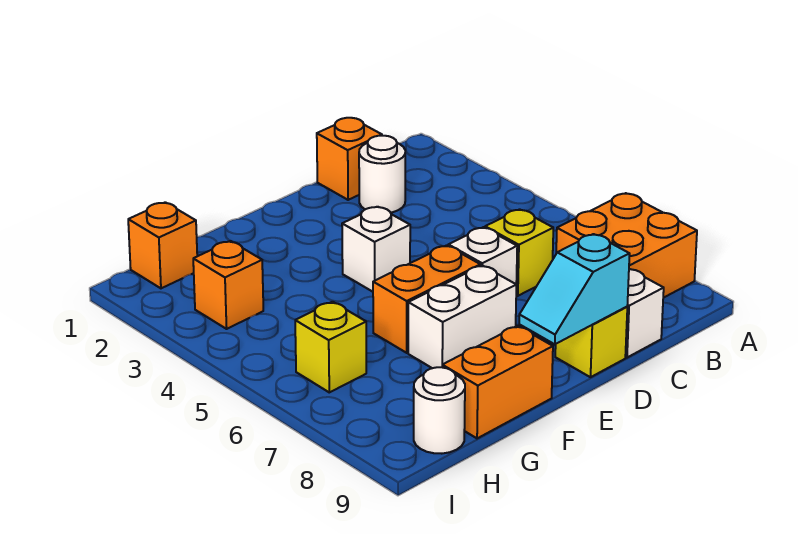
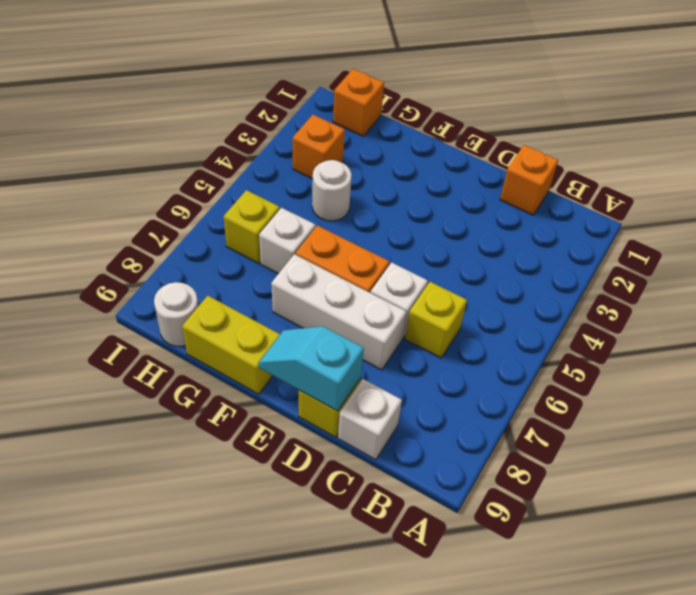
orange 2x2 brick [556,193,697,298] -> none
white 1x1 round brick [359,136,405,213] -> white 1x1 round brick moved to [312,160,352,221]
white 1x1 brick [342,207,410,292] -> white 1x1 brick moved to [259,208,316,274]
white 1x2 brick [408,265,516,368] -> white 1x3 brick [271,254,406,370]
orange 1x2 brick [442,326,553,438] -> yellow 1x2 brick [182,296,280,394]

